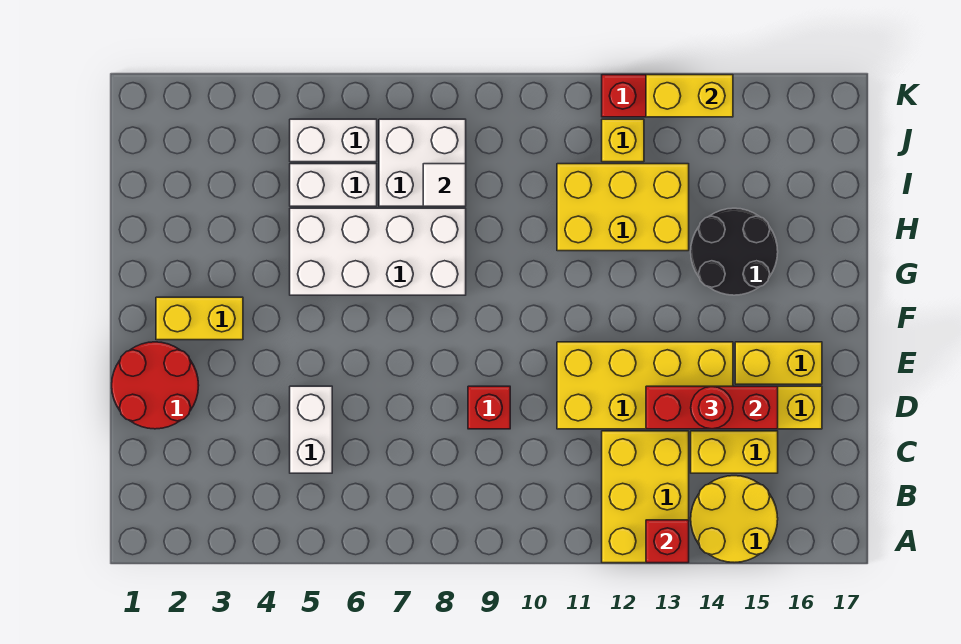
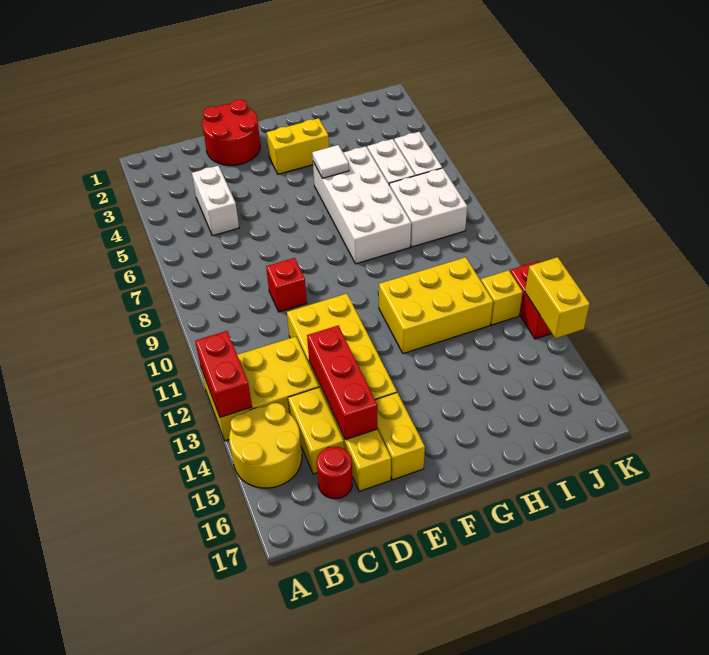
red 1x1 brick [646,520,689,563] -> red 1x2 brick [195,331,252,417]
white 1x2 brick [290,386,332,473] -> white 1x2 brick turned to [192,166,239,236]
red 1x1 round brick [691,386,733,429] -> red 1x1 round brick moved to [317,447,352,499]
yellow 1x2 brick [156,297,243,340] -> yellow 1x2 brick turned to [267,118,329,174]
black 2x2 round brick [691,208,778,295] -> none
yellow 2x3 brick [557,164,689,251] -> yellow 2x3 brick turned to [379,257,493,354]
white 1x1 tile [423,164,466,206] -> white 1x1 tile moved to [312,145,349,178]

